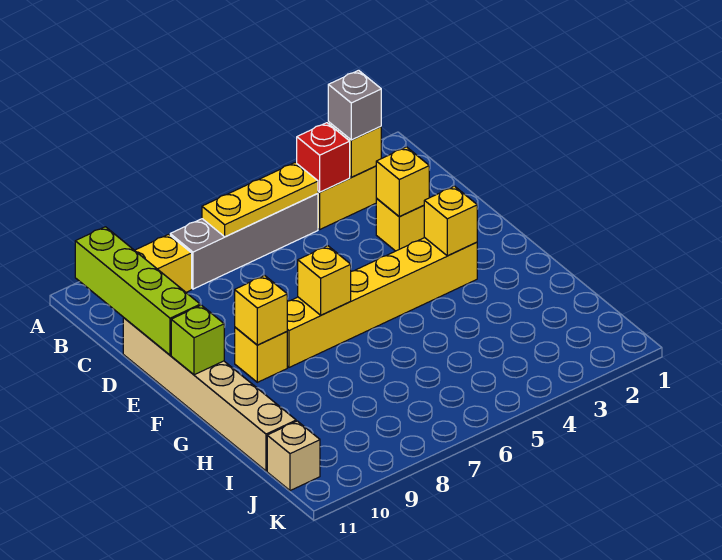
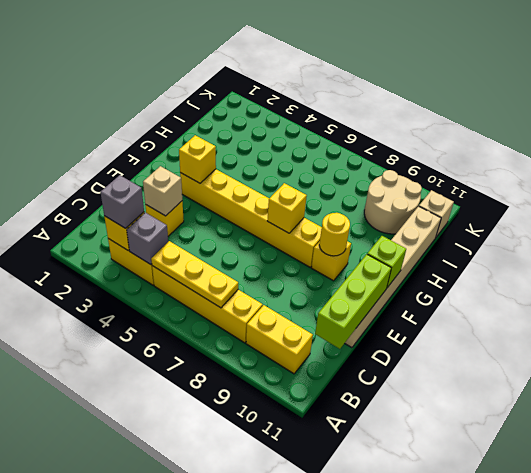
red 1x1 brick [297,123,350,192] -> grey 1x1 brick [127,212,168,265]
grey 1x4 brick [170,194,318,289] -> yellow 1x4 brick [152,266,263,343]
lime 1x4 brick [75,227,200,355] -> lime 1x3 brick [315,254,391,349]
yellow 1x1 brick [376,147,429,216] -> tan 1x1 brick [143,166,182,216]
yellow 1x1 brick [235,276,287,345] -> yellow 1x1 round brick [319,213,350,256]
none -> tan 2x2 round brick [364,170,422,234]

